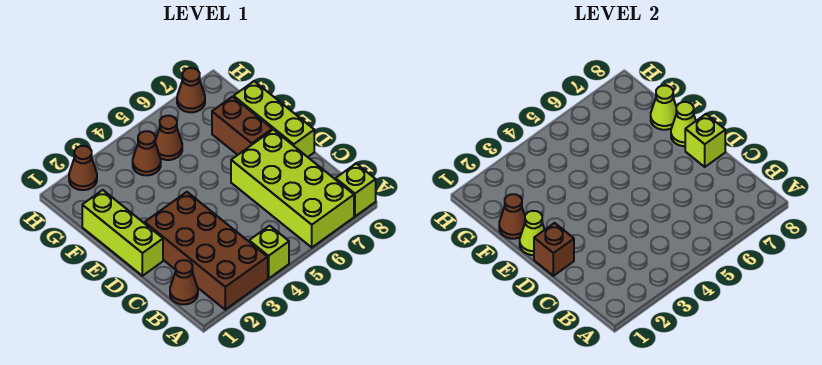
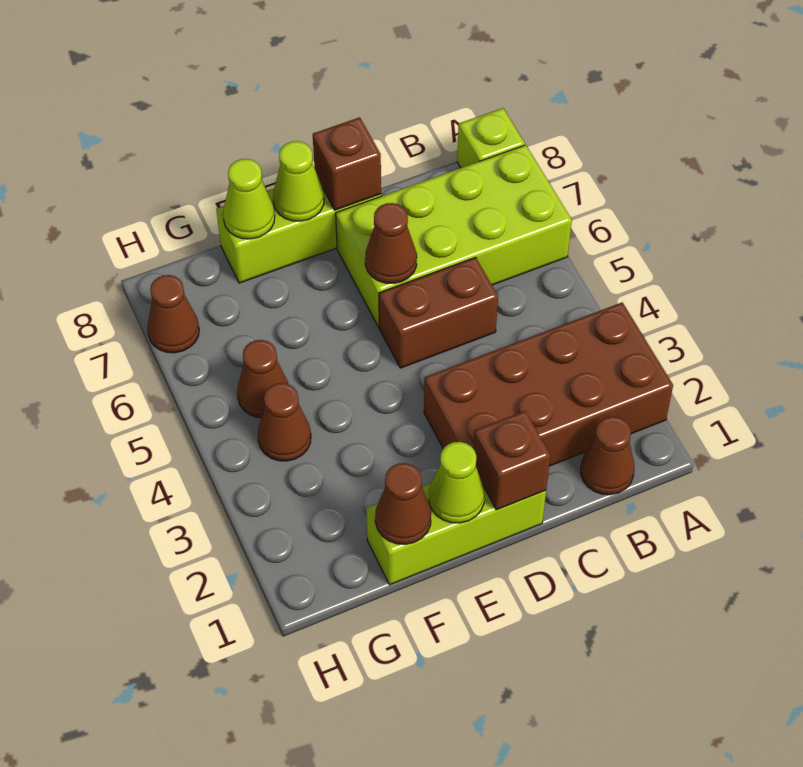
lime 1x1 brick [249,226,289,279] -> none
lime 1x1 brick [685,114,725,167] -> brown 1x1 brick [313,117,381,210]
brown 1x2 brick [212,97,272,155] -> brown 1x2 brick moved to [379,257,498,368]
brown 1x1 cone [69,146,97,190] -> brown 1x1 cone moved to [365,203,417,283]

